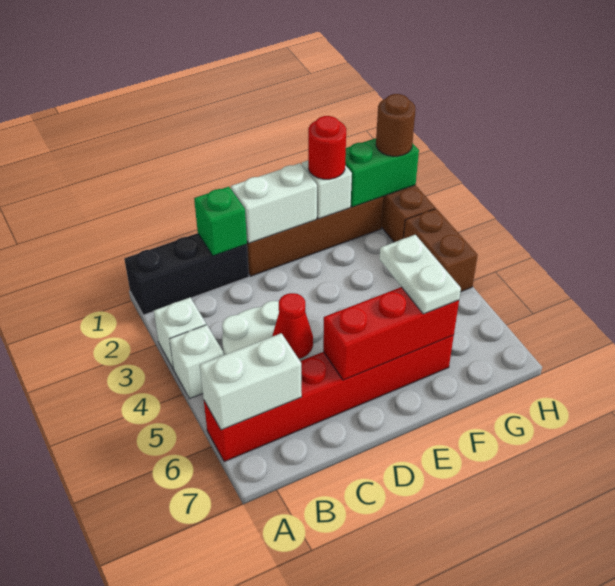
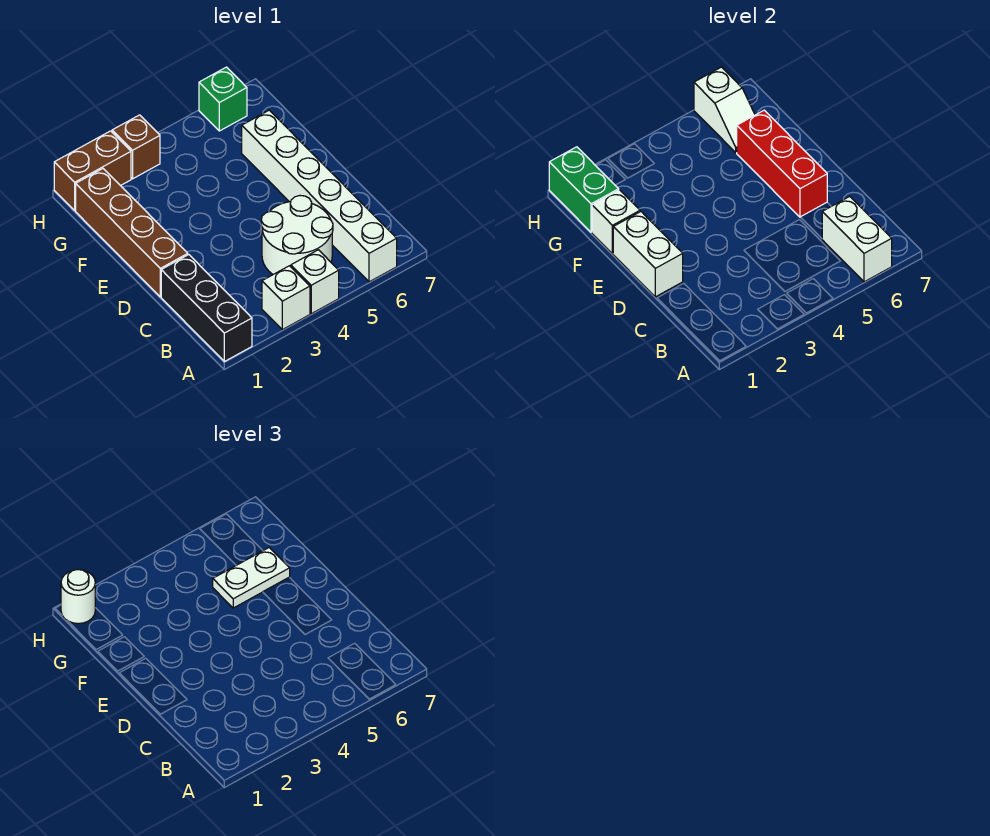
red 1x6 brick [204,335,454,462] -> white 1x6 brick [242,110,397,282]
green 1x1 brick [194,187,247,256] -> green 1x1 brick moved to [199,67,247,131]
red 1x1 cone [272,293,313,359] -> none
red 1x1 round brick [308,116,346,179] -> none
none -> white 1x2 slope [694,67,755,152]
brown 1x1 round brick [376,94,416,156] -> white 1x1 round brick [61,570,95,624]
brown 1x2 brick [404,209,478,292] -> brown 1x1 brick [112,115,160,179]

